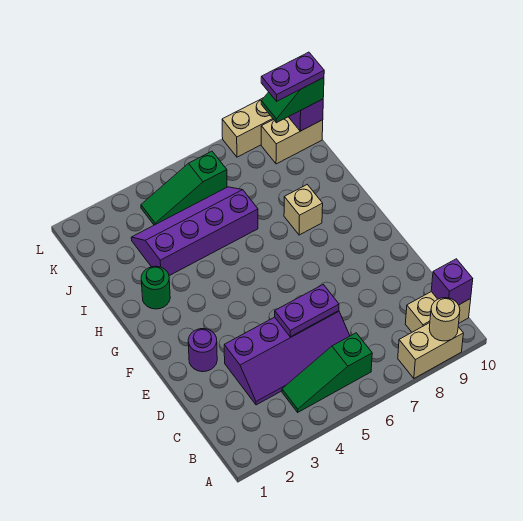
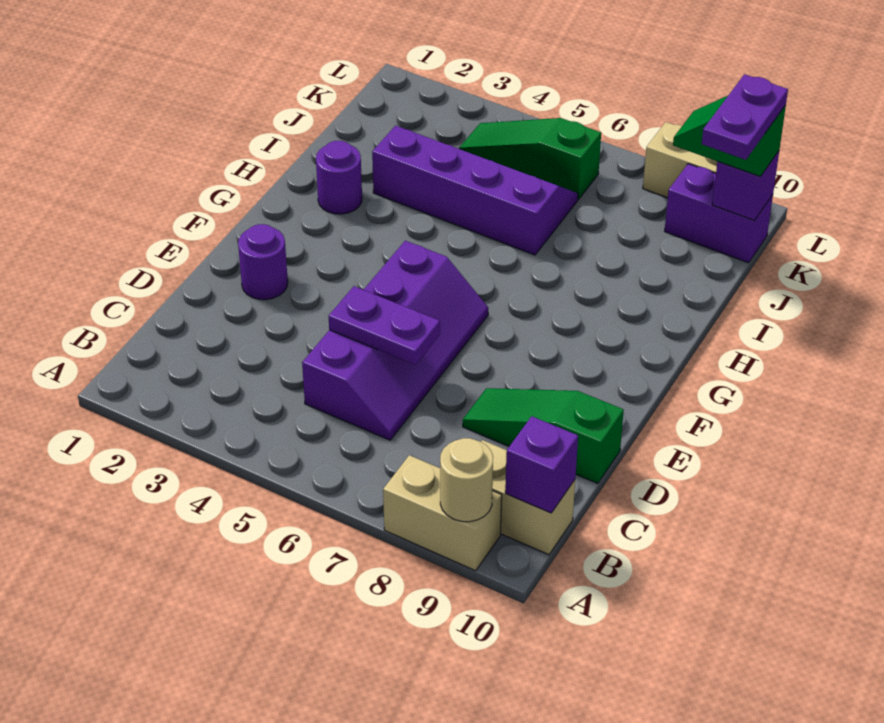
green 1x3 slope [282,333,372,412] -> green 1x3 slope moved to [463,388,624,483]
purple 2x4 slope [224,311,350,405] -> purple 2x4 slope turned to [302,241,488,440]
green 1x1 round brick [141,266,170,309] -> purple 1x1 round brick [316,141,362,214]
tan 1x1 brick [284,185,323,235] -> none
tan 1x2 brick [261,117,323,164] -> purple 1x2 brick [665,164,773,263]
purple 1x2 plate [261,52,324,101] -> purple 1x2 plate turned to [702,74,788,160]

